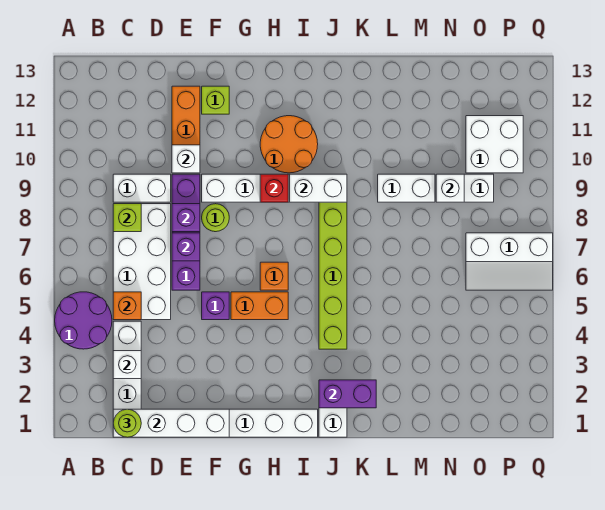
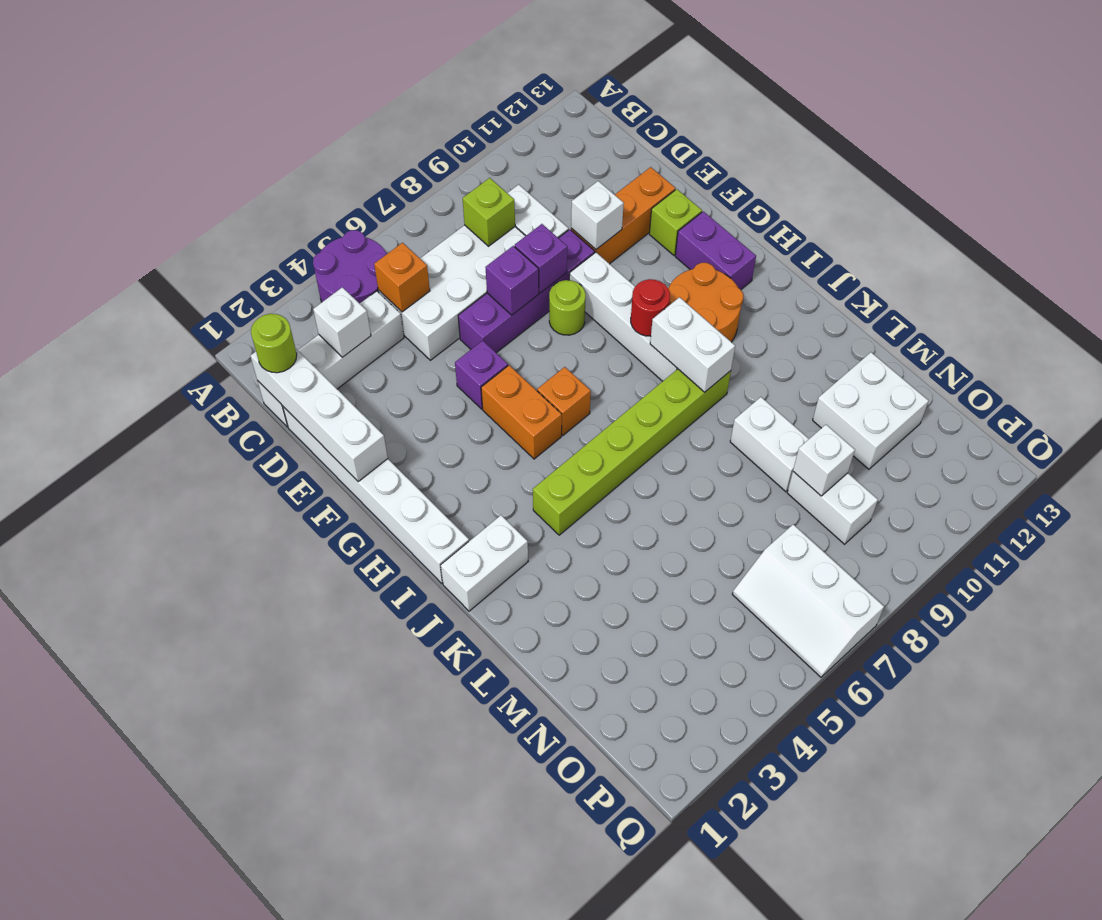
red 1x1 brick [260,174,288,202] -> red 1x1 round brick [631,279,670,336]
purple 1x2 brick [319,380,376,408] -> purple 1x2 brick moved to [675,211,756,290]
white 2x2 brick [466,116,523,173] -> white 2x2 brick moved to [813,352,929,469]

